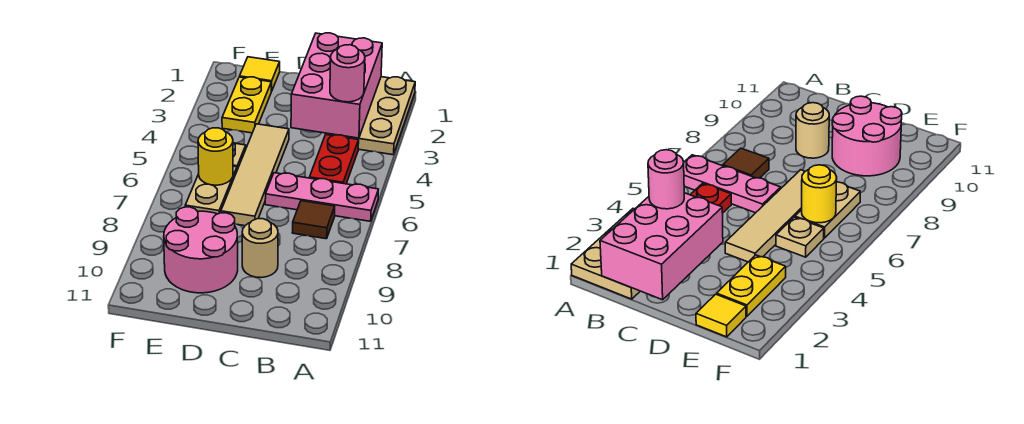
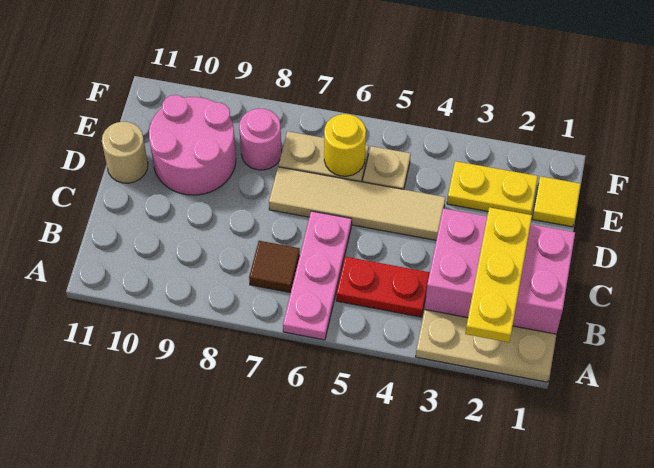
none -> yellow 1x3 plate [465,207,532,342]
pink 1x1 round brick [330,45,365,102] -> pink 1x1 round brick moved to [239,108,282,170]
tan 1x1 round brick [242,219,278,278] -> tan 1x1 round brick moved to [102,122,148,183]

